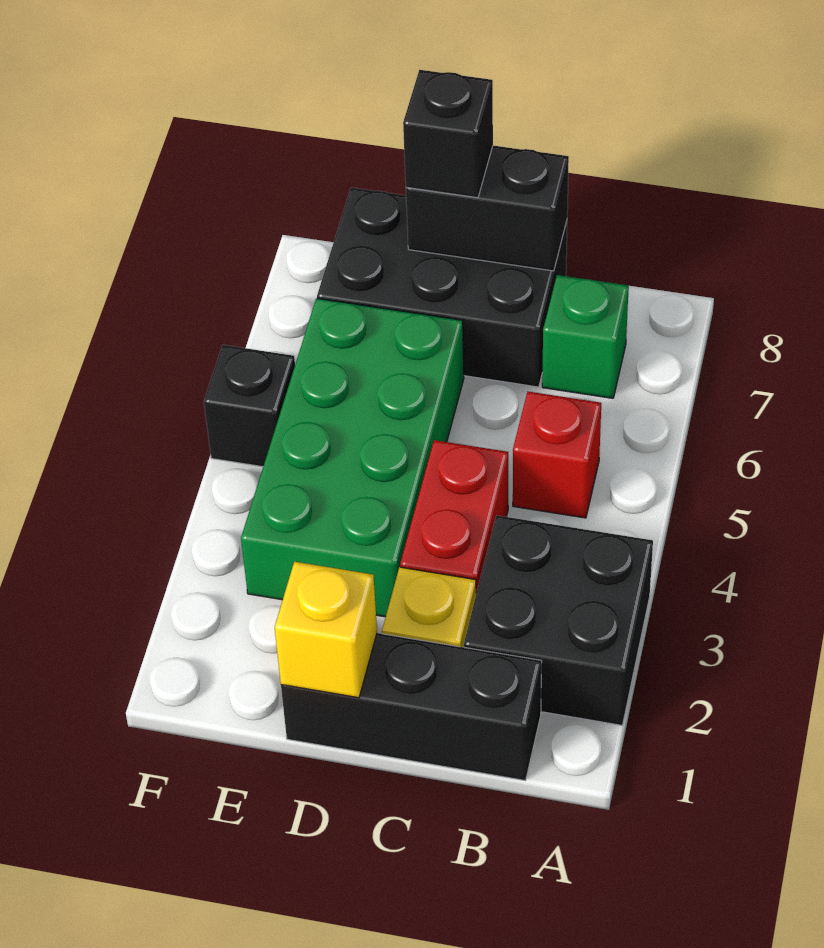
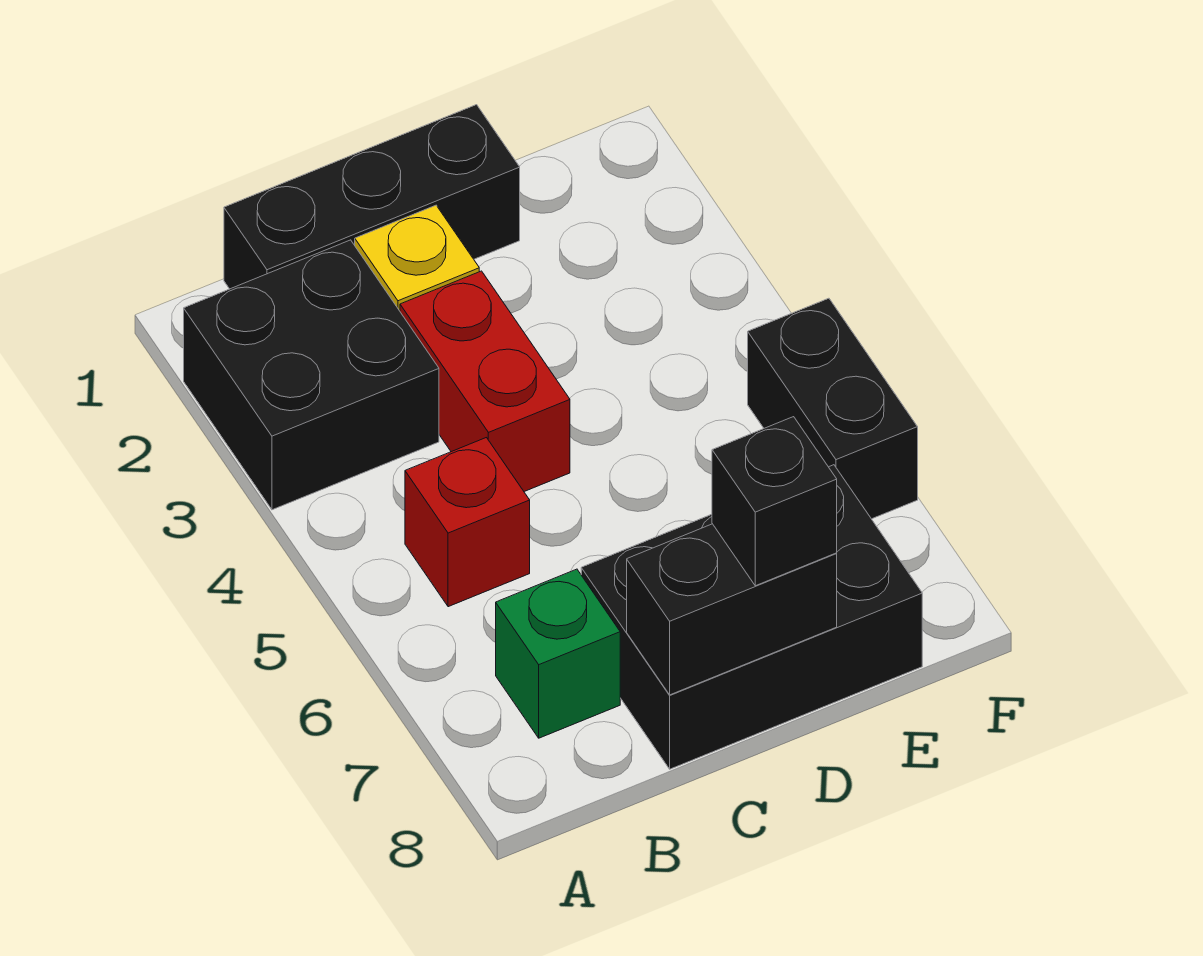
yellow 1x1 brick [275,562,377,698] -> none
green 2x4 brick [241,298,464,617] -> none
black 1x1 brick [204,345,295,467] -> black 1x2 brick [748,298,918,519]

